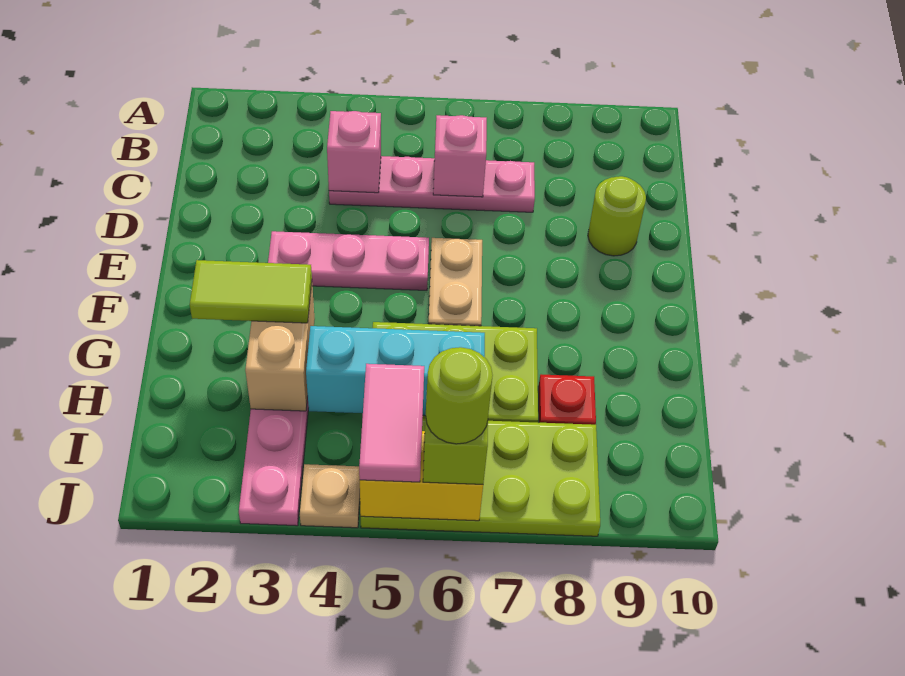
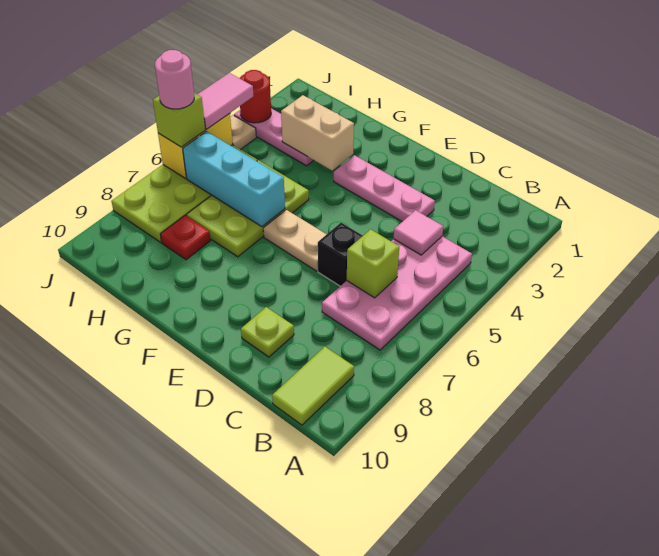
pink 1x4 plate [329,156,535,212] -> pink 2x4 plate [322,236,472,350]
pink 1x1 brick [327,111,381,193] -> pink 1x1 tile [394,210,443,255]
pink 1x1 brick [433,115,487,197] -> lime 1x1 brick [347,229,399,298]
none -> black 1x1 brick [318,223,363,286]
lime 1x1 round brick [588,176,646,256] -> lime 1x1 plate [241,307,294,357]
pink 1x3 plate [268,231,429,290] -> pink 1x3 plate turned to [334,155,435,222]
lime 1x2 tile [190,260,312,323] -> lime 1x2 tile moved to [272,347,354,425]
cyan 1x3 brick [306,326,485,416] -> cyan 1x3 brick turned to [183,131,285,227]
pink 1x2 tile [359,364,424,482] -> pink 1x2 tile turned to [197,73,253,129]
none -> red 1x1 round brick [240,70,271,123]
lime 1x1 round brick [426,347,493,444] -> pink 1x1 round brick [155,50,194,109]

